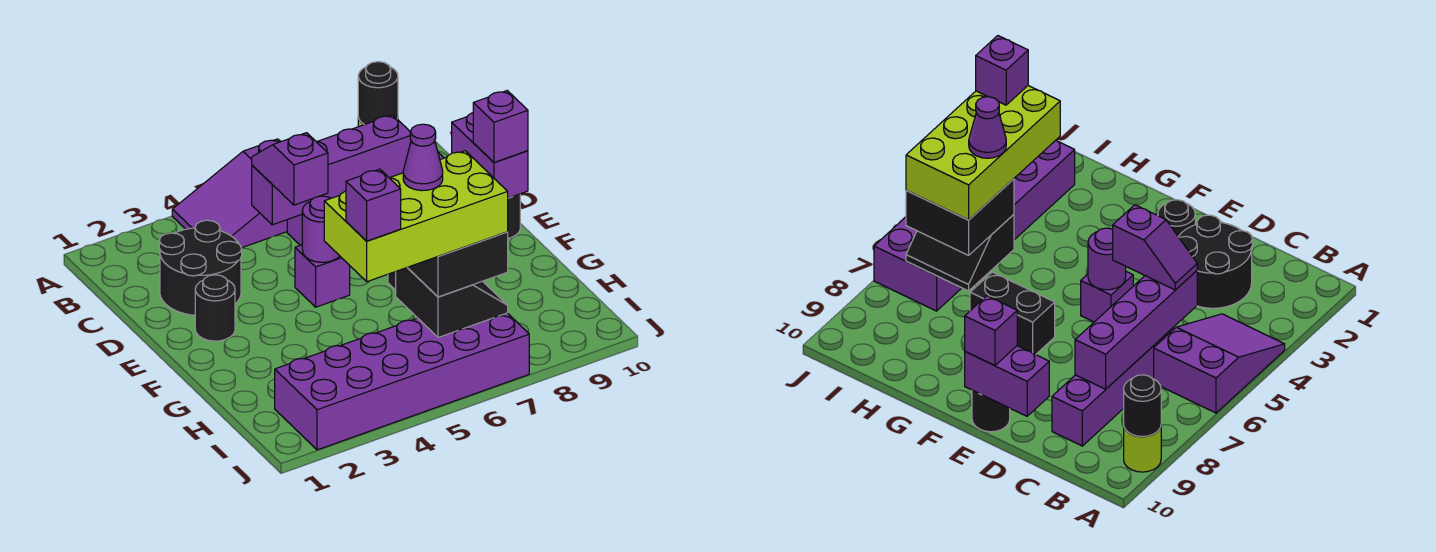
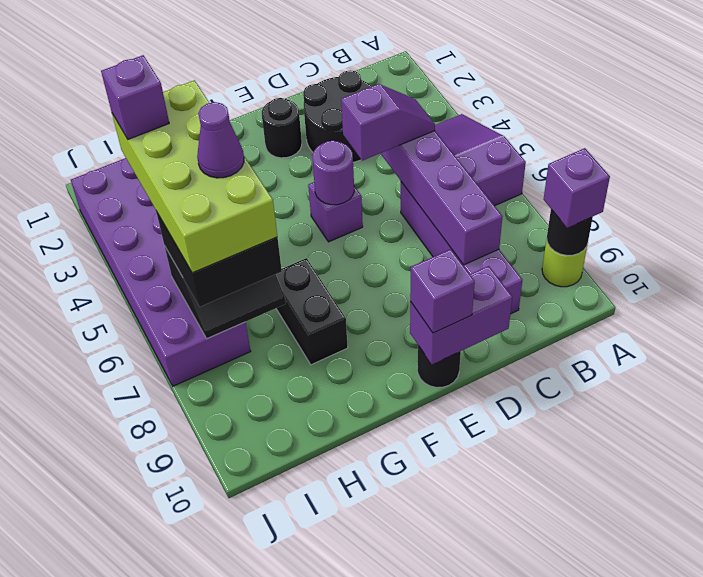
none -> purple 1x1 brick [544,148,610,228]
black 1x2 brick [970,272,1055,355] -> black 1x2 brick turned to [276,258,348,365]

